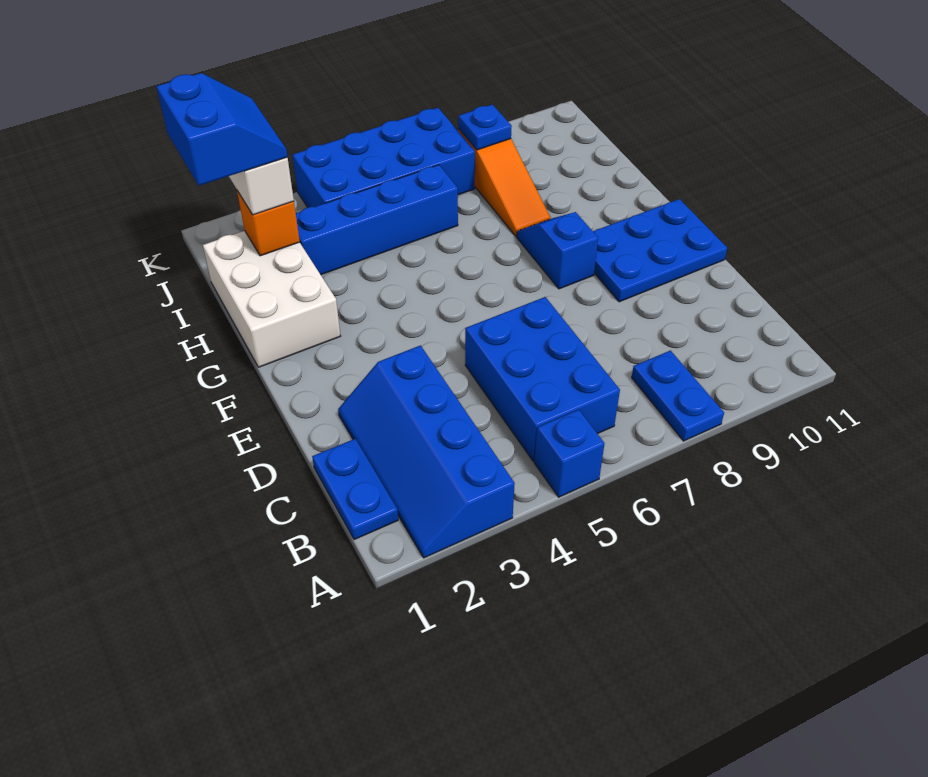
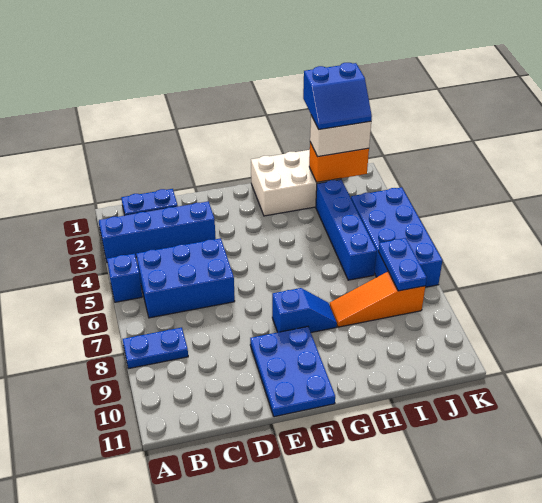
orange 1x1 brick [237,191,300,256] -> orange 1x2 brick [309,142,369,182]
blue 1x1 plate [458,105,512,150] -> blue 1x2 plate [379,238,427,291]

